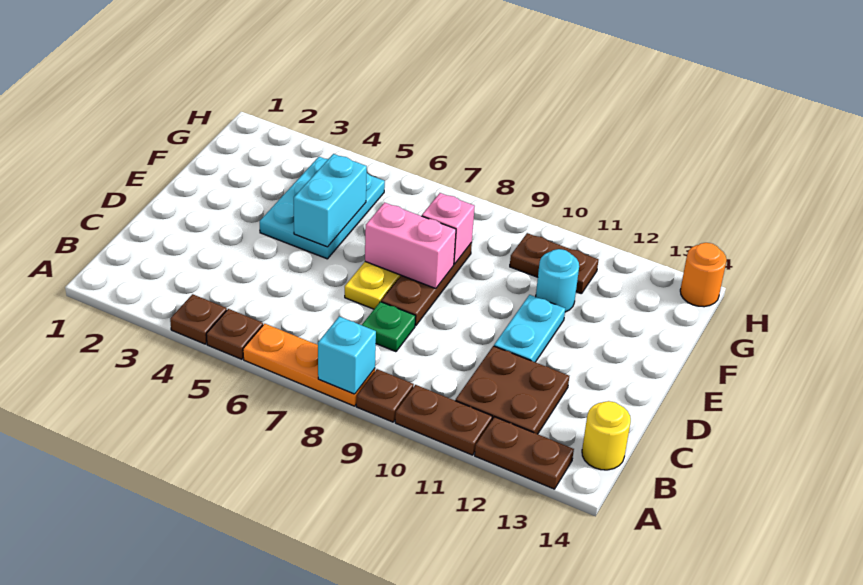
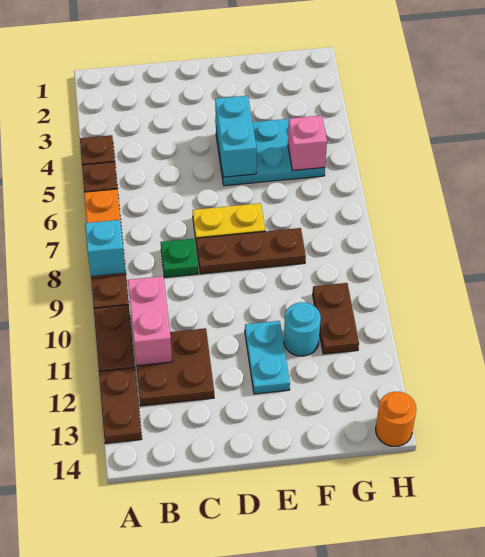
yellow 1x1 round brick [582,401,631,470] -> none
cyan 1x2 plate [494,295,565,362] -> cyan 1x2 plate turned to [245,321,290,394]
cyan 1x2 brick [294,154,367,247] -> cyan 1x2 brick turned to [215,96,257,177]
pink 1x2 brick [365,202,456,289] -> pink 1x2 brick moved to [128,276,172,366]
pink 1x1 brick [422,193,475,264] -> pink 1x1 brick moved to [288,115,327,171]

